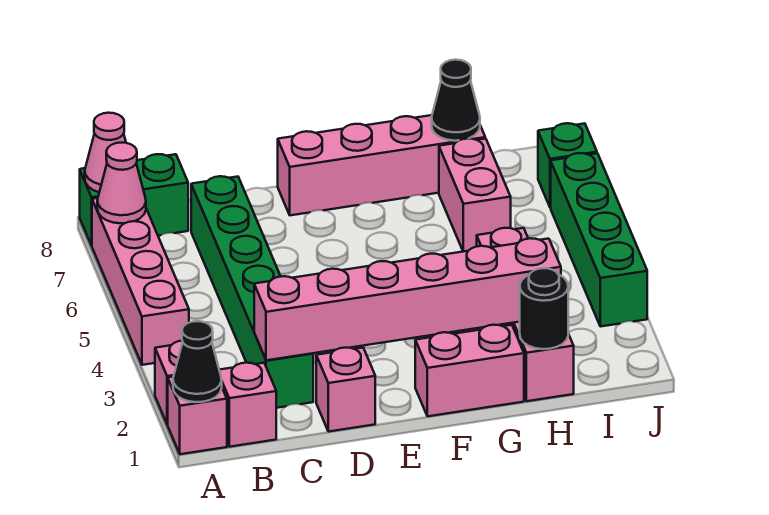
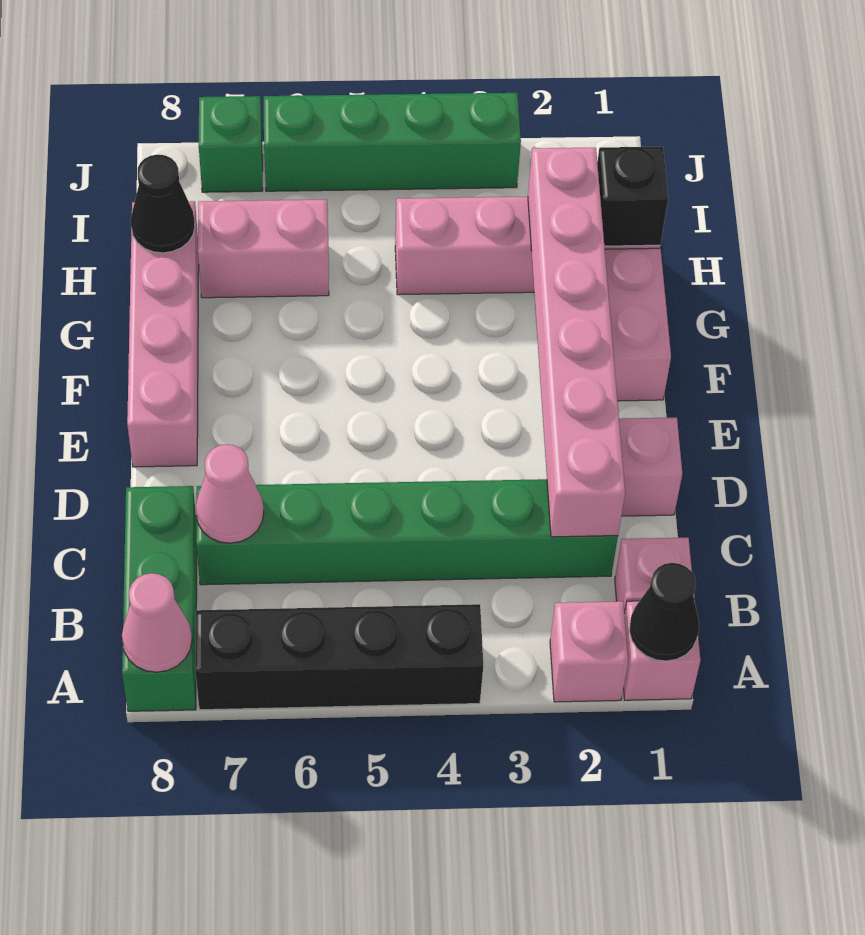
pink 1x4 brick [92,198,189,365] -> black 1x4 brick [195,604,483,710]
pink 1x1 cone [97,143,146,223] -> pink 1x1 cone moved to [196,444,264,543]
green 1x2 brick [80,154,188,245] -> green 1x3 brick [122,486,197,711]
black 1x1 round brick [520,268,568,349] -> black 1x1 brick [597,147,668,246]

